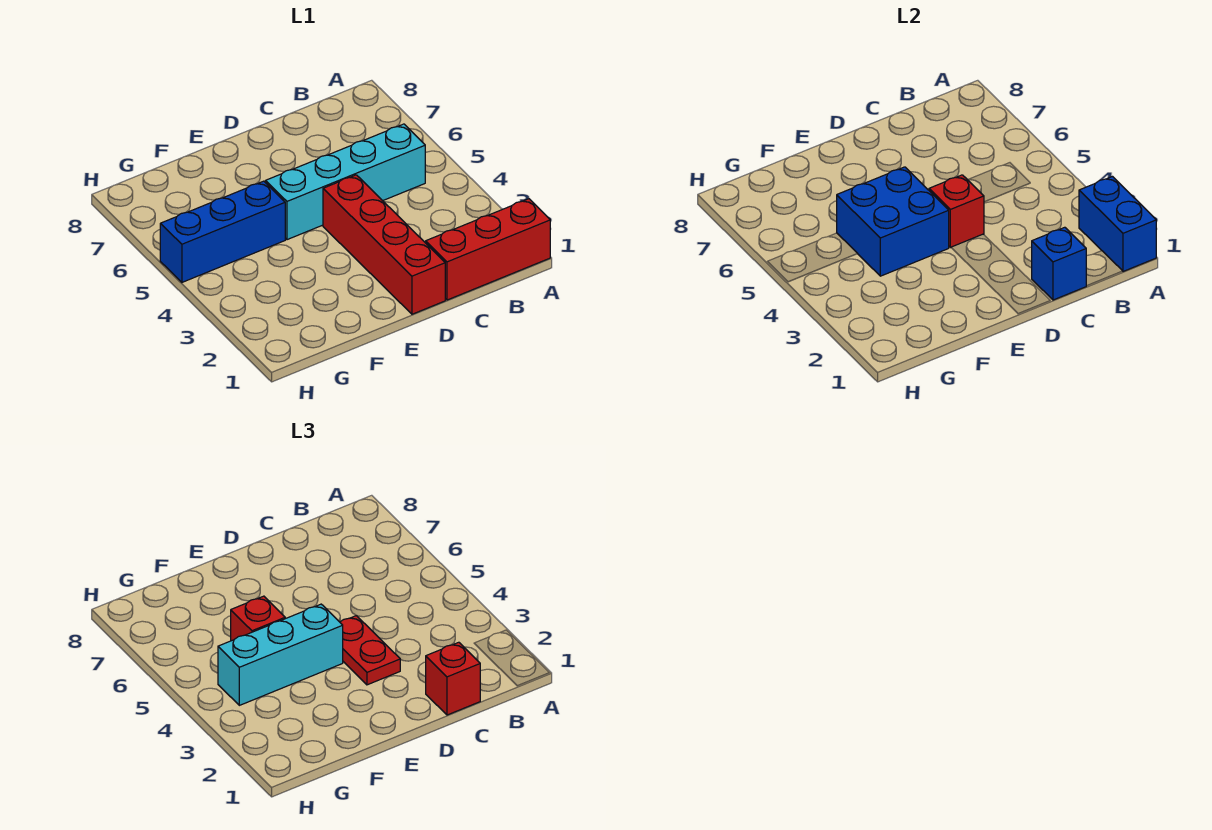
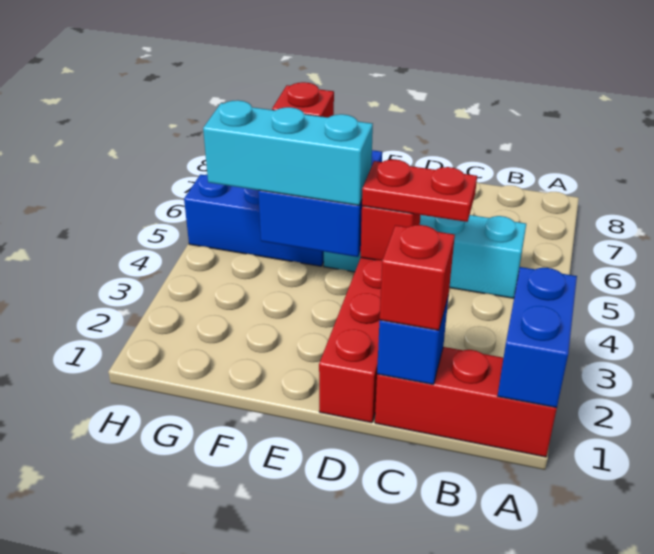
red 1x2 plate [340,616,400,685] -> red 1x2 plate turned to [362,160,477,222]

